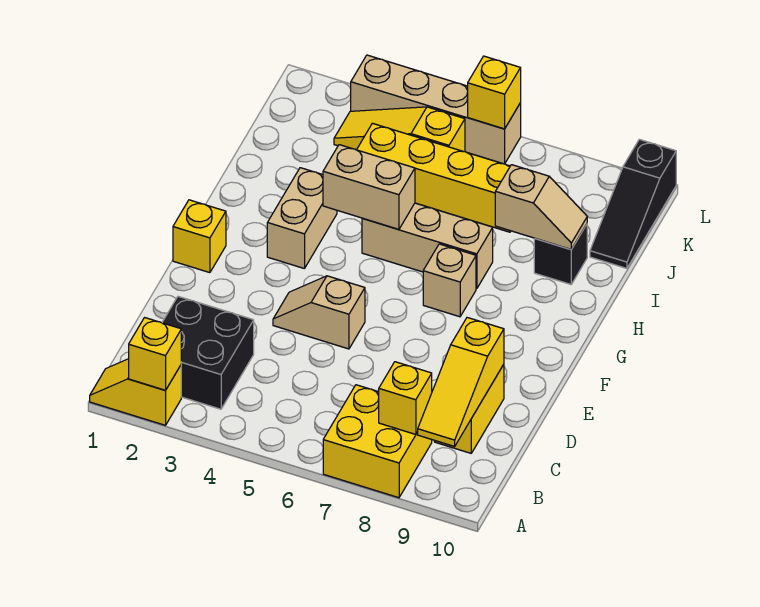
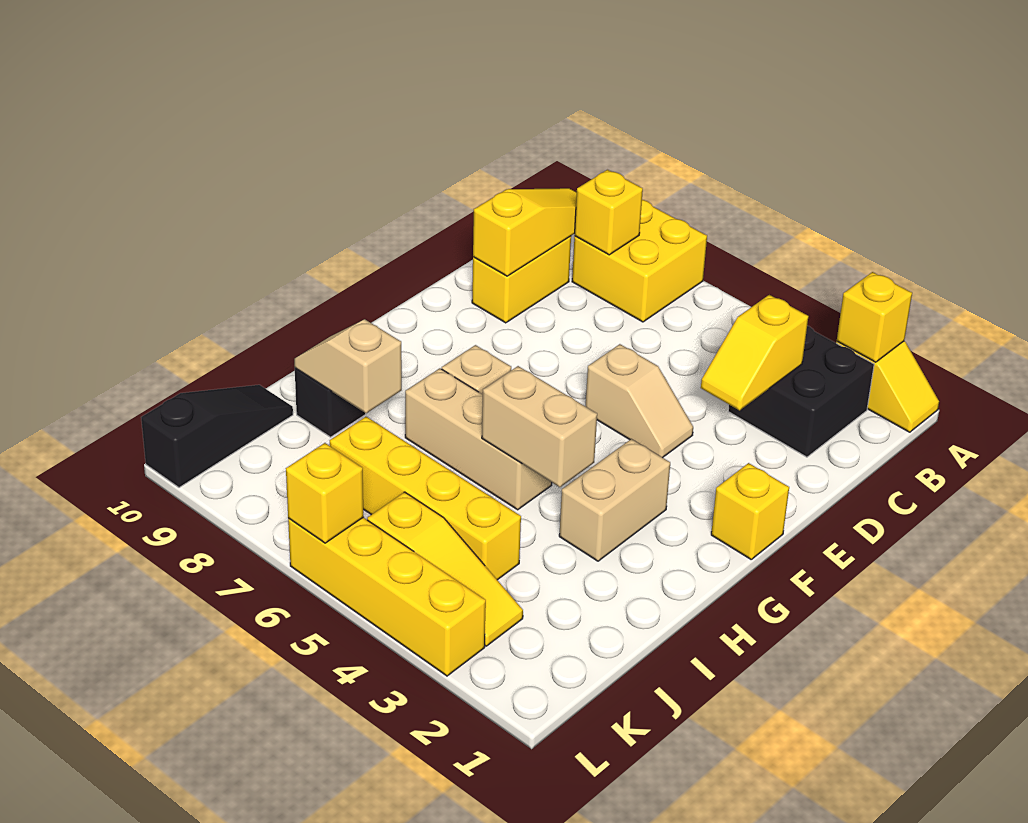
none -> yellow 1x2 slope [701,295,808,410]
tan 1x4 brick [351,55,521,164] -> yellow 1x4 brick [288,518,486,676]

